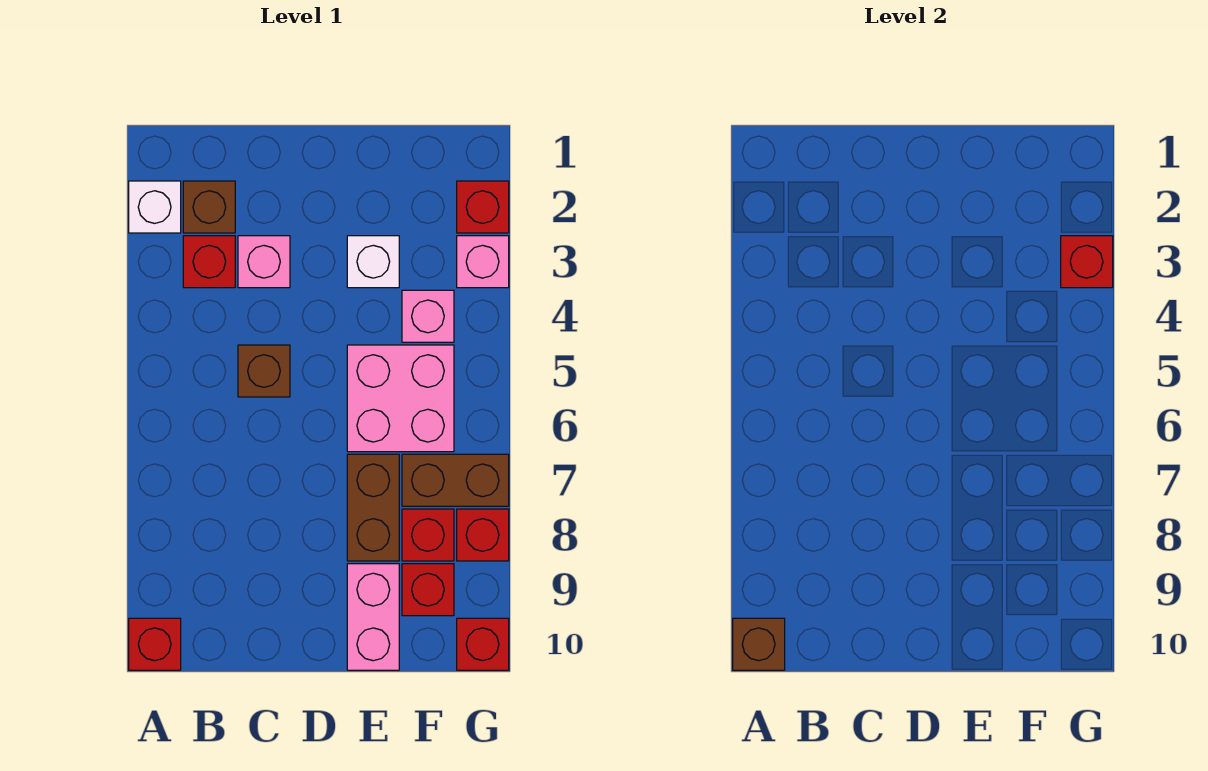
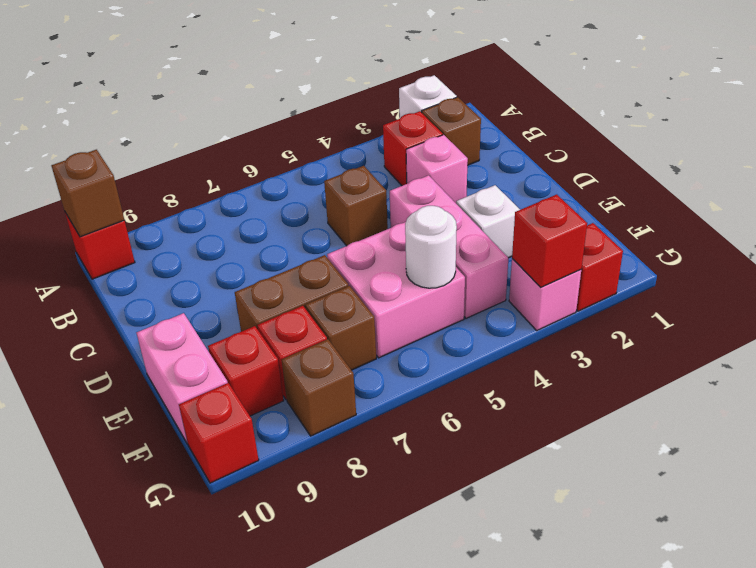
pink 1x2 brick [347,564,399,670] -> pink 1x2 brick turned to [137,313,228,444]
pink 1x1 brick [402,290,454,342] -> pink 1x3 brick [390,175,508,318]
none -> white 1x1 round brick [405,206,457,288]
brown 1x2 brick [402,454,509,506] -> brown 1x1 brick [305,286,376,370]
red 1x1 brick [457,509,509,561] -> brown 1x1 brick [282,339,356,436]

